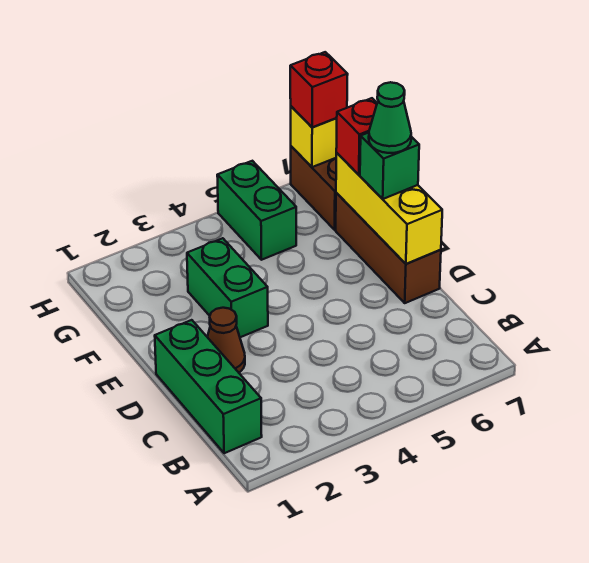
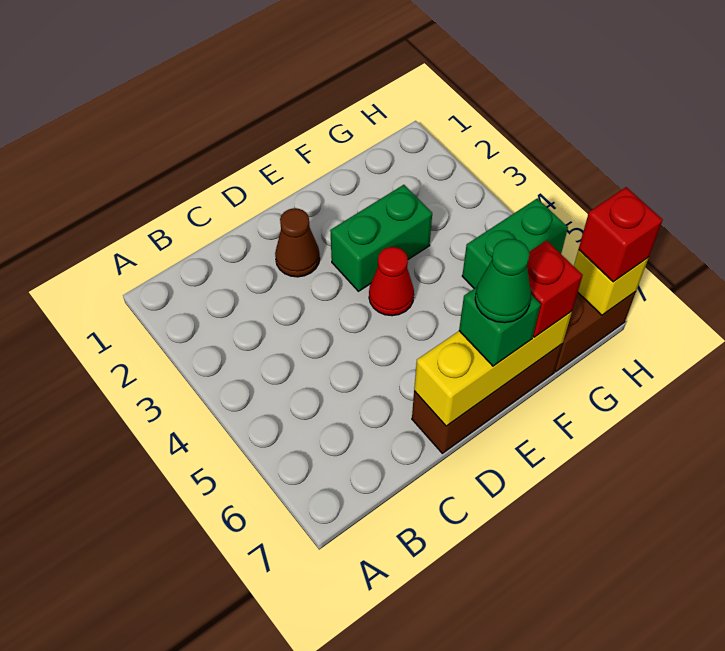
green 1x3 brick [155,320,262,453] -> none
none -> red 1x1 cone [369,247,414,316]

